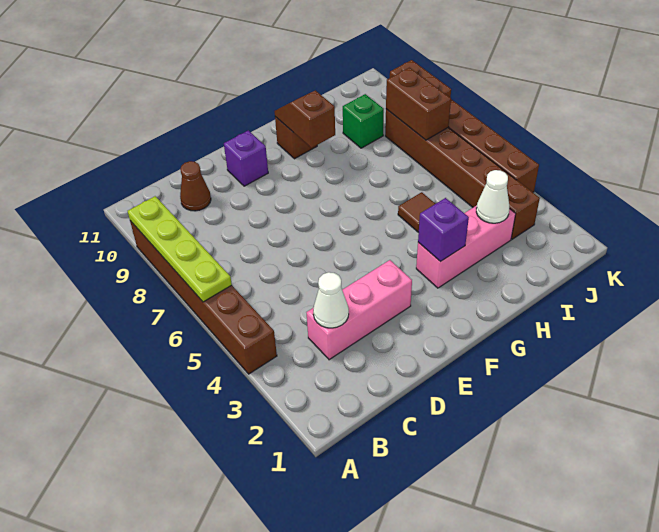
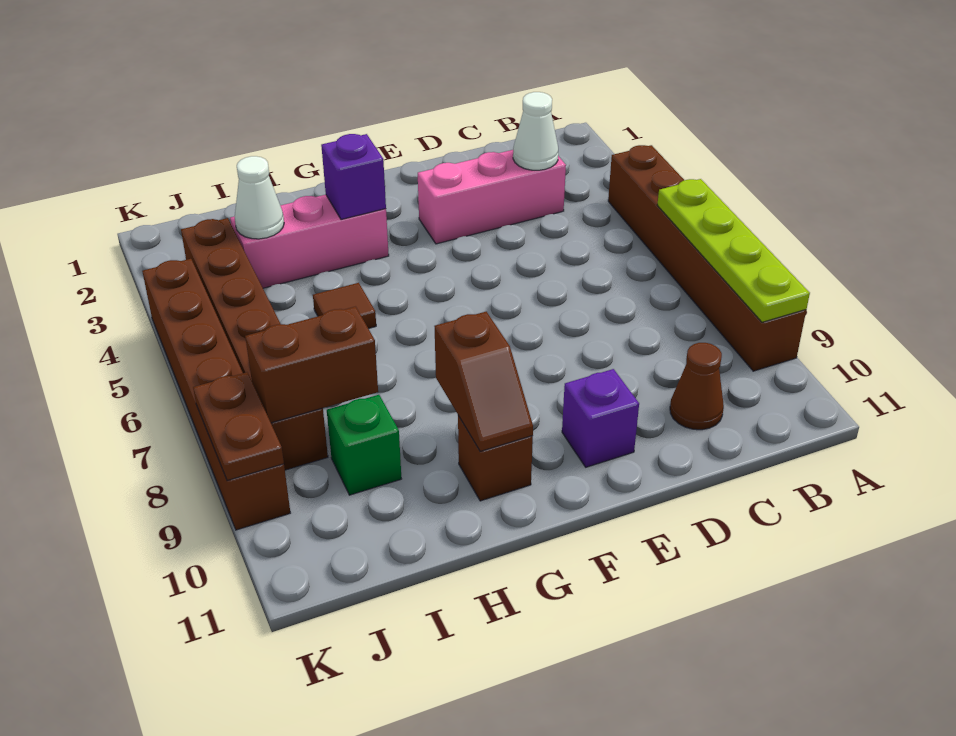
brown 1x2 brick [386,68,451,140] -> brown 1x2 brick turned to [245,307,378,423]

